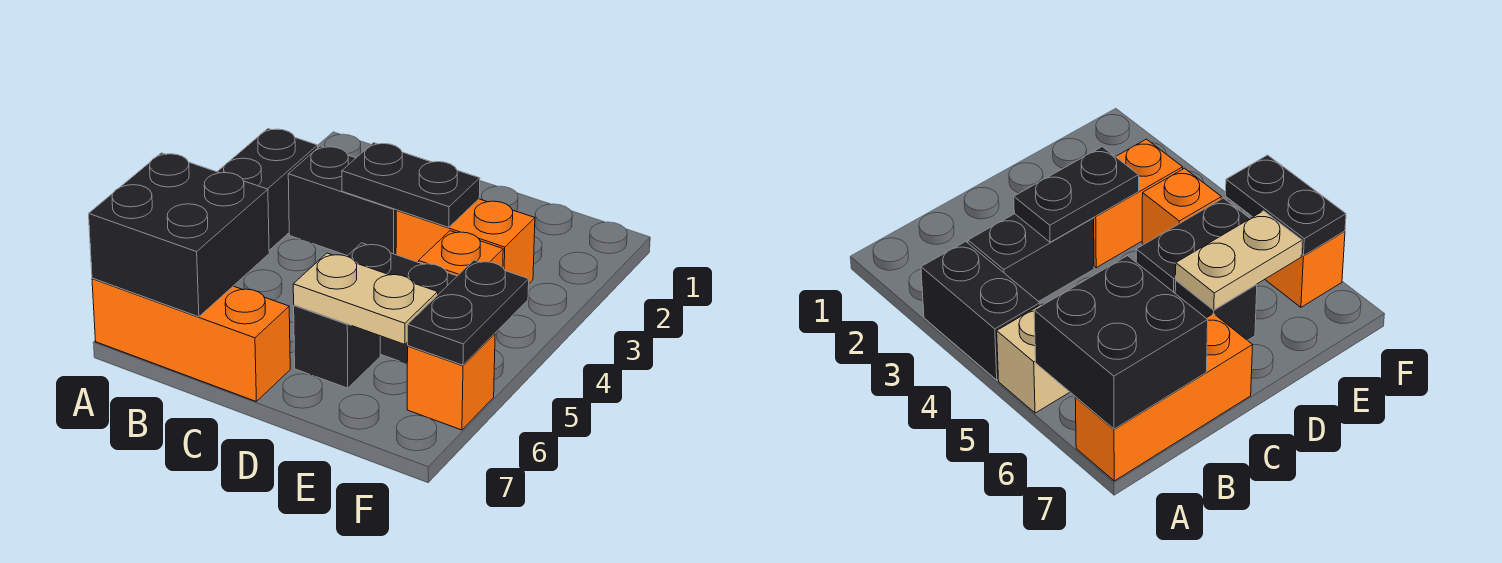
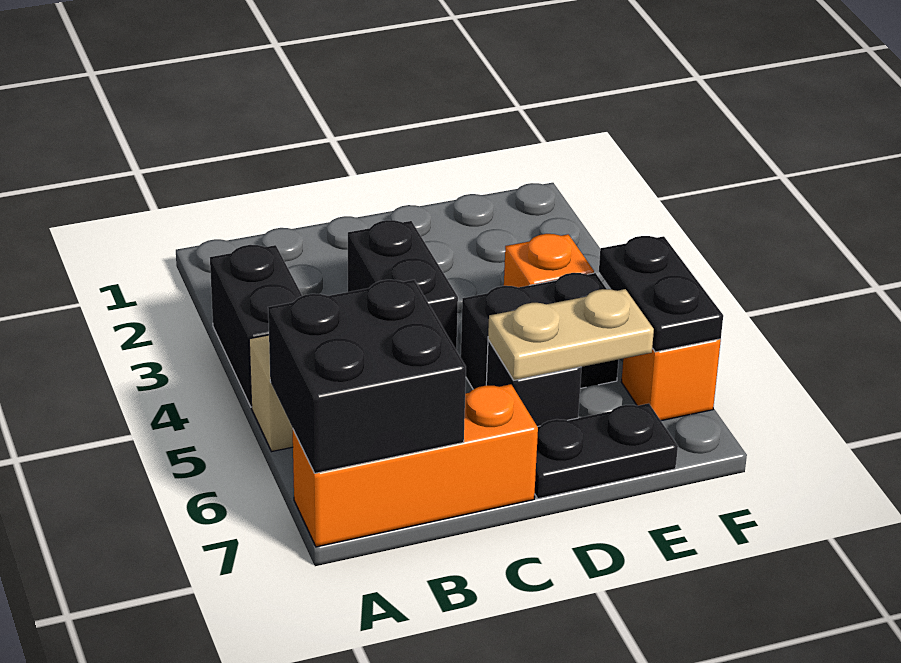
black 1x2 brick [288,146,397,256] -> black 1x2 brick turned to [348,220,458,349]
black 1x2 plate [342,143,480,227] -> black 1x2 plate moved to [535,403,678,499]
orange 1x2 brick [396,199,535,283] -> none

